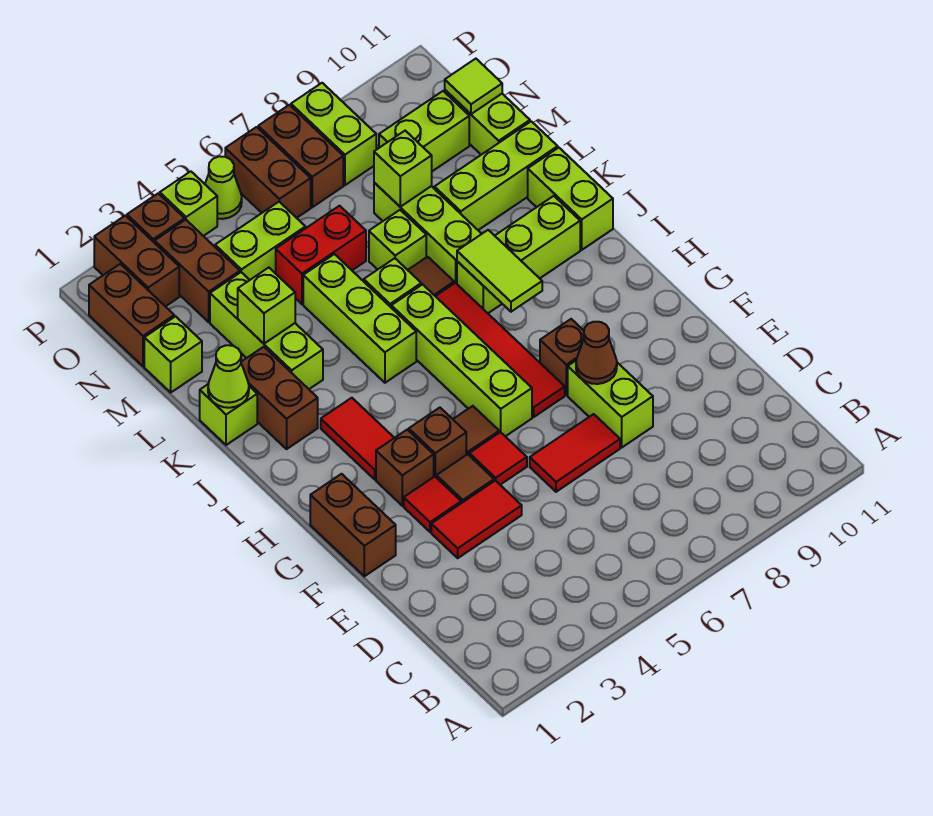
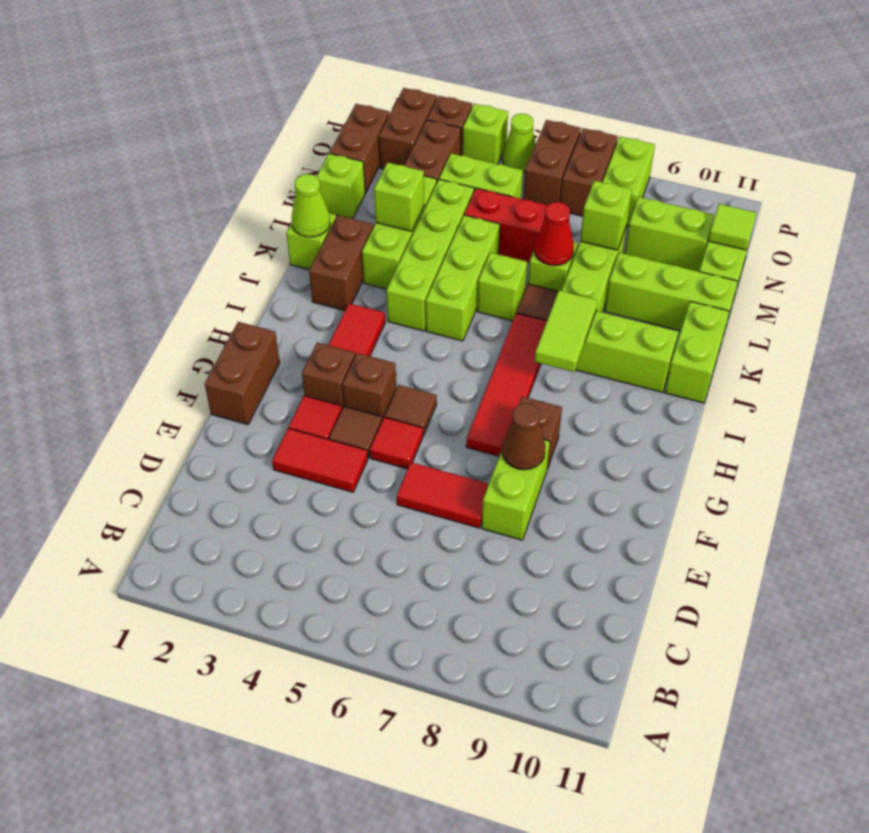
lime 1x4 brick [391,284,532,436] -> lime 1x4 brick moved to [387,180,474,331]
none -> red 1x1 cone [534,202,574,266]

